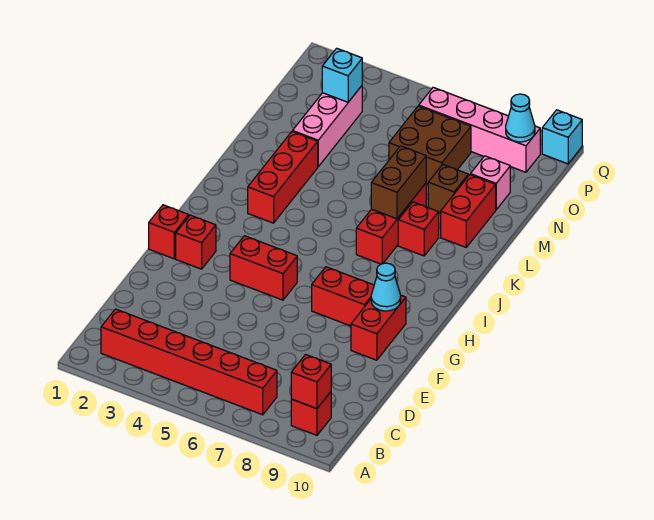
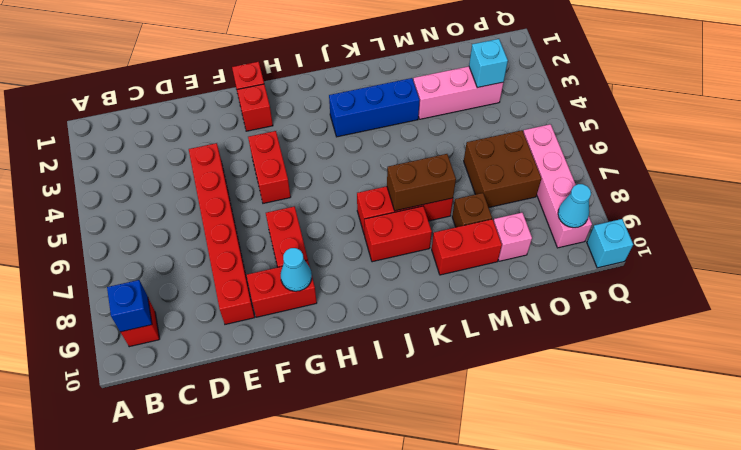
red 1x6 brick [101,309,277,415] -> red 1x6 brick moved to [189,143,255,324]
red 1x1 brick [291,355,331,409] -> blue 1x1 brick [107,280,152,332]
red 1x3 brick [248,132,318,223] -> blue 1x3 brick [329,78,420,137]
red 1x1 brick [398,202,439,256] -> red 1x2 brick [364,206,432,262]

